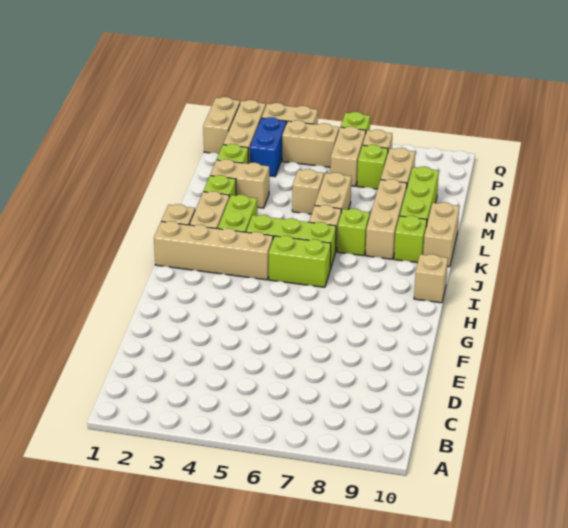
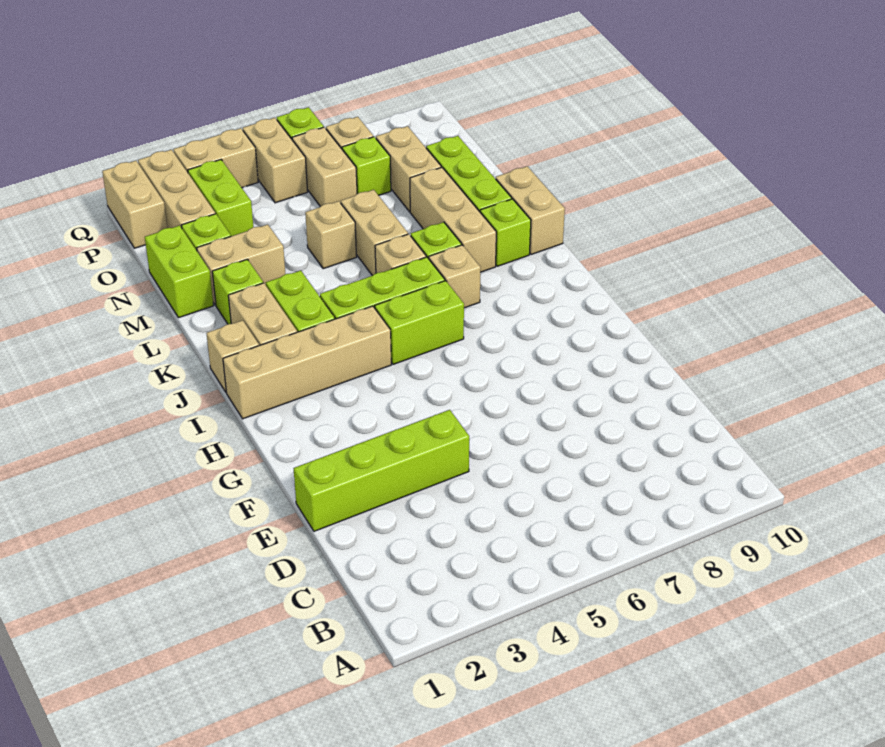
none -> lime 1x4 brick [294,410,469,531]
tan 1x1 brick [414,254,448,303] -> tan 1x1 brick moved to [429,245,481,308]
none -> lime 1x2 brick [145,226,214,318]
blue 1x2 brick [250,117,286,177] -> lime 1x2 brick [188,160,253,236]
tan 1x2 brick [282,120,339,167] -> tan 1x2 brick turned to [243,118,308,203]

